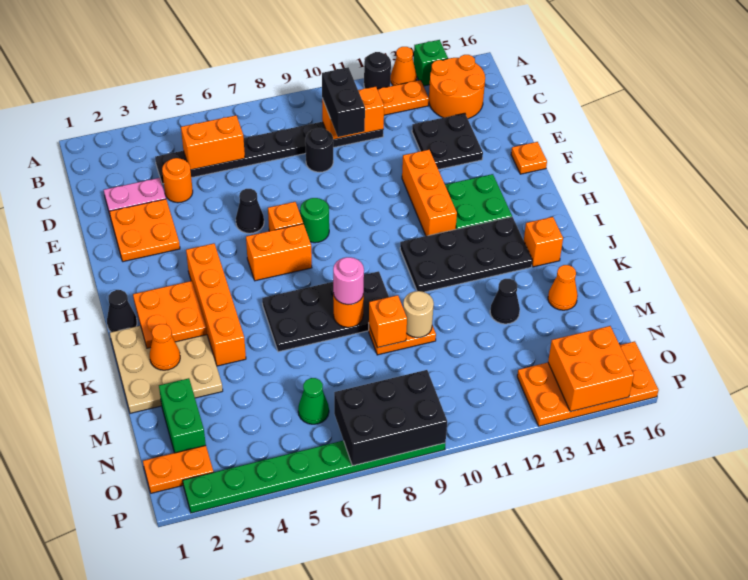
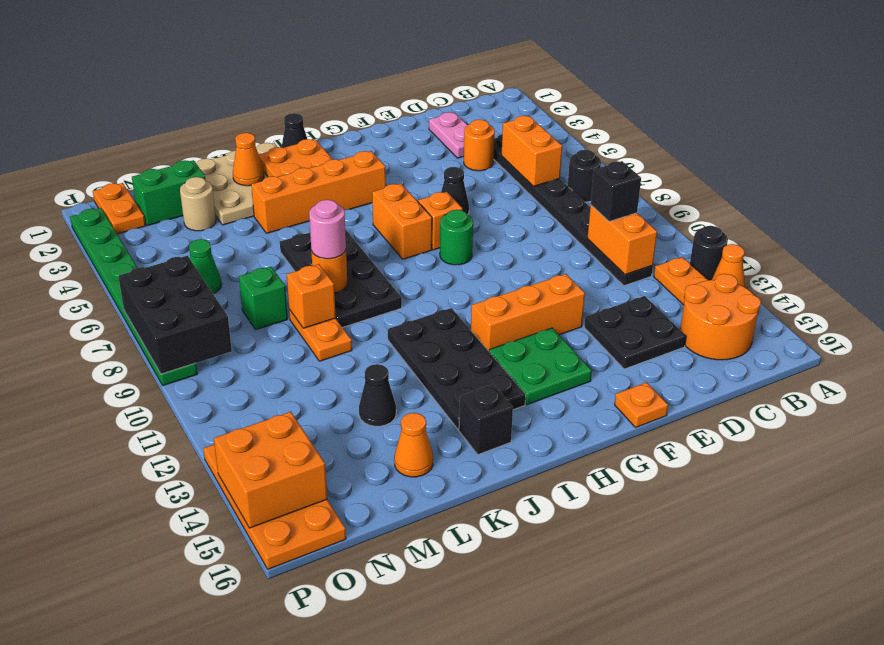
green 1x1 brick [414,40,448,86] -> green 1x1 brick moved to [239,267,288,330]
black 1x2 brick [322,67,365,137] -> black 1x1 brick [591,161,641,221]
black 1x1 round brick [305,128,333,172] -> black 1x1 round brick moved to [568,150,601,202]
orange 2x2 plate [109,199,180,262] -> none
orange 1x1 brick [524,217,563,267] -> black 1x1 brick [459,384,513,455]
tan 1x1 round brick [403,291,434,338] -> tan 1x1 round brick moved to [180,177,216,231]

